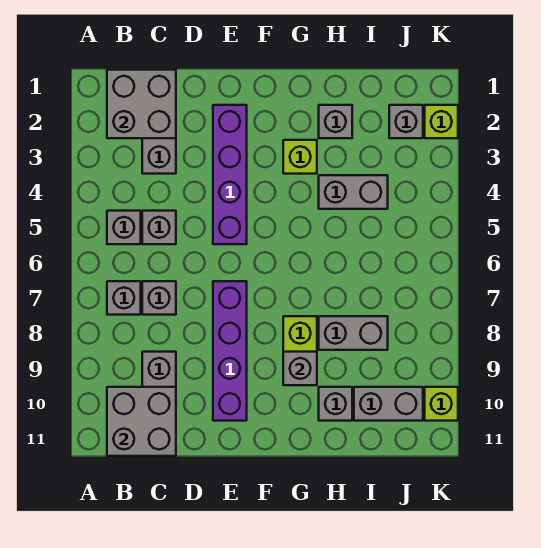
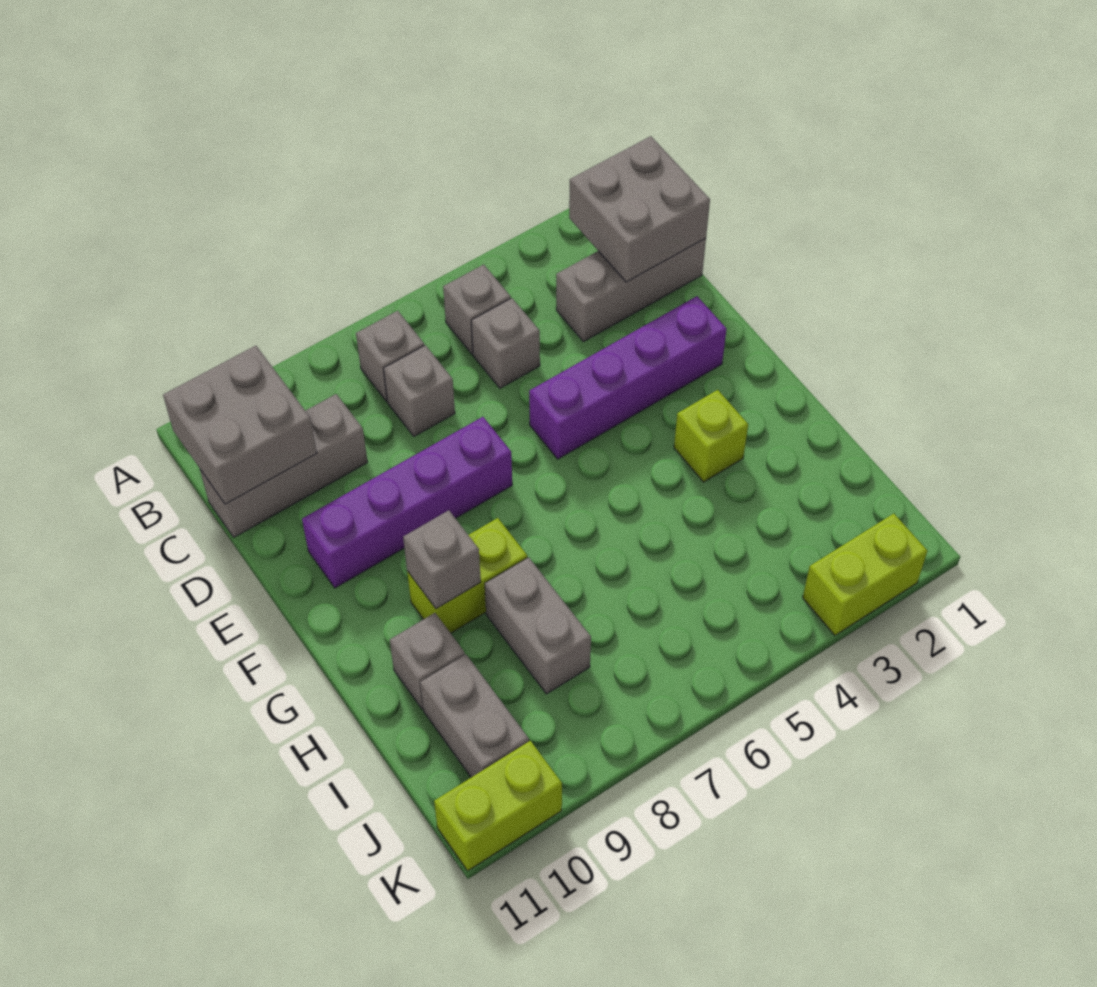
grey 1x1 brick [319,105,352,138] -> none
grey 1x2 brick [319,175,388,209] -> none
grey 1x1 brick [389,105,423,138] -> none
lime 1x1 brick [425,105,458,138] -> lime 1x2 brick [803,514,927,635]
lime 1x1 brick [425,387,458,421] -> lime 1x2 brick [434,741,562,871]

